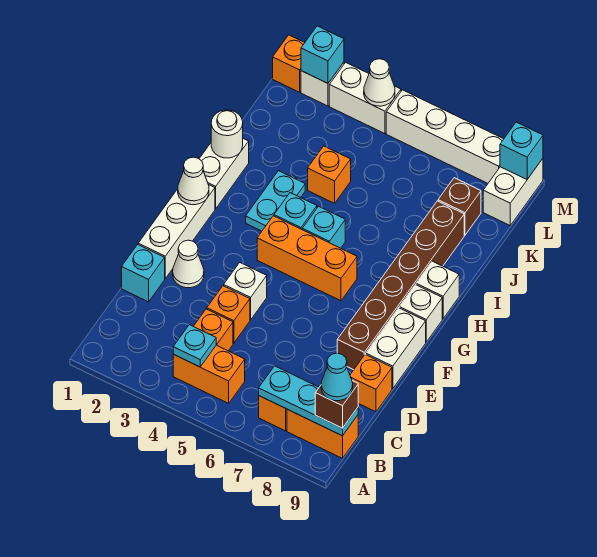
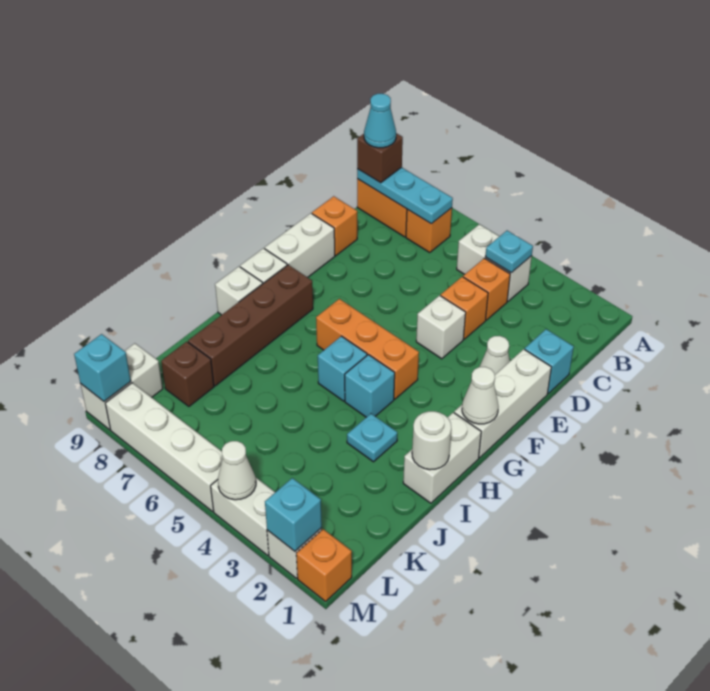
orange 1x2 brick [173,345,245,403] -> white 1x2 brick [457,224,532,301]
brown 1x6 brick [337,201,464,370] -> brown 1x4 brick [188,265,313,386]
cyan 1x2 plate [246,171,305,231] -> cyan 1x1 plate [347,414,397,462]
orange 1x1 brick [308,146,351,203] -> none

